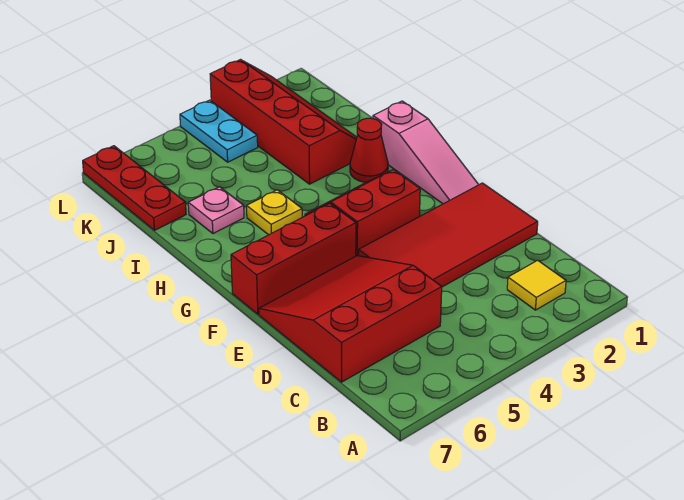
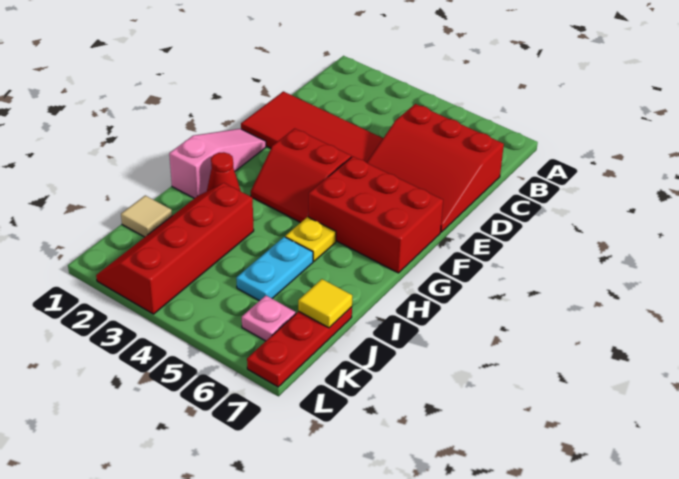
yellow 1x1 tile [507,260,566,310] -> yellow 1x1 tile moved to [298,279,352,328]
red 1x3 brick [231,203,356,314] -> red 2x3 brick [309,156,443,273]
pink 1x1 plate [188,187,244,234] -> pink 1x1 plate moved to [242,296,296,341]
none -> tan 1x1 tile [121,196,172,237]
cyan 1x2 plate [180,100,258,162] -> cyan 1x2 plate moved to [236,237,313,301]

